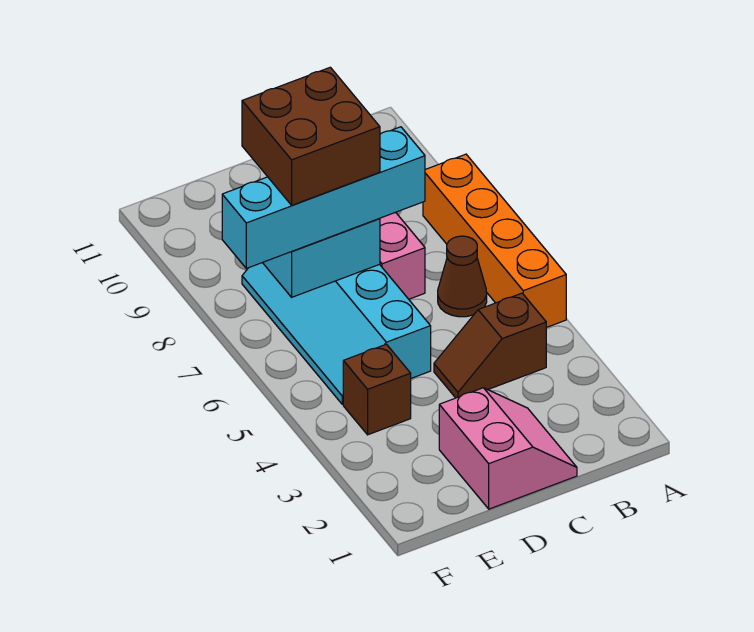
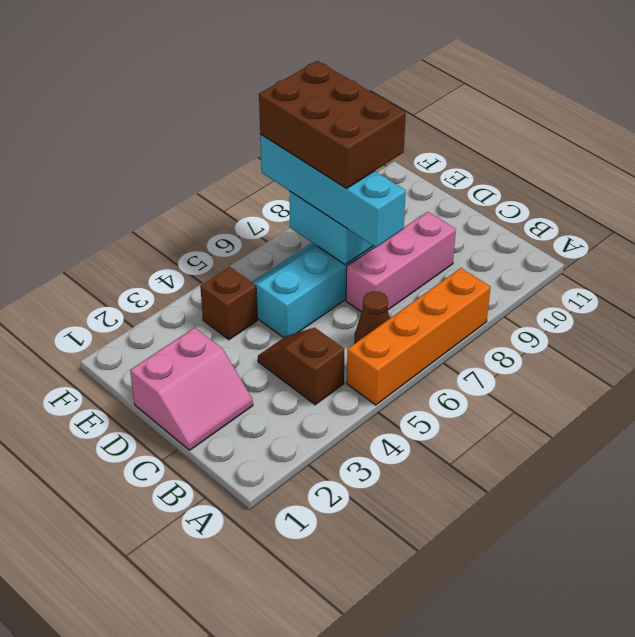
brown 2x2 brick [242,67,380,205] -> brown 2x3 brick [259,61,406,188]

